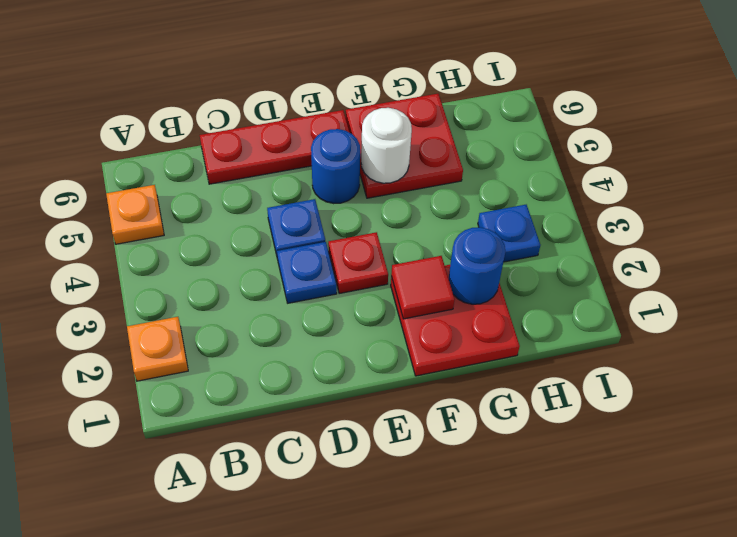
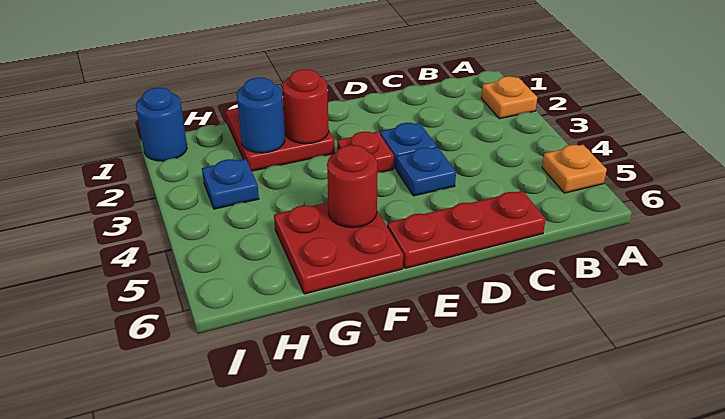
blue 1x1 round brick [311,129,360,204] -> blue 1x1 round brick moved to [136,88,187,161]
red 1x1 tile [391,256,455,319] -> red 1x1 round brick [283,69,329,144]
white 1x1 round brick [361,108,412,183] -> red 1x1 round brick [327,145,378,228]

